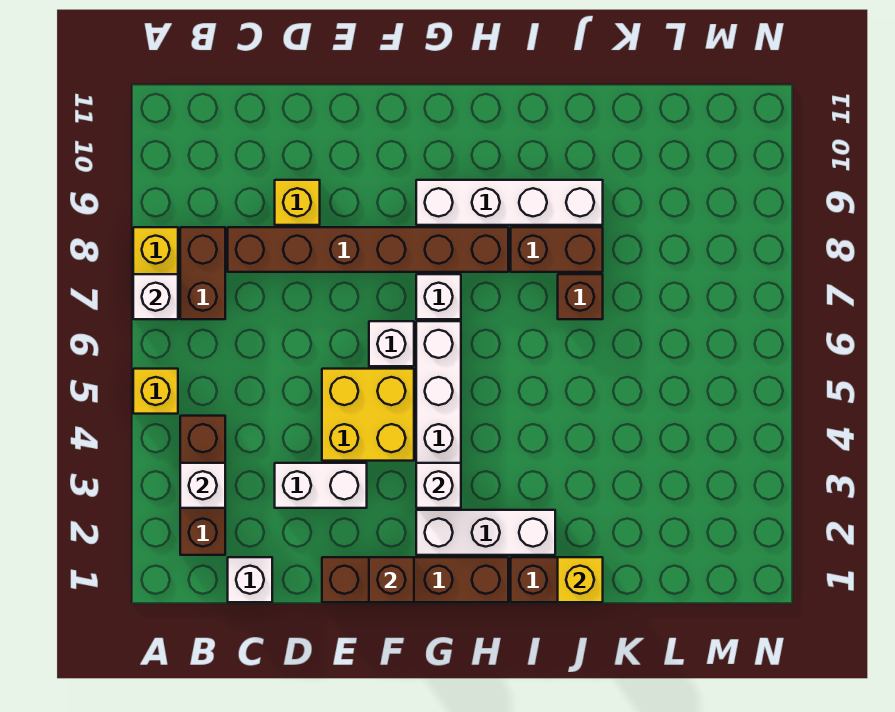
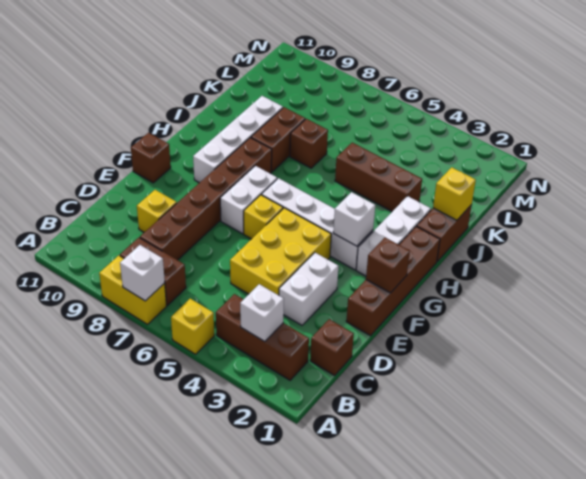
white 1x1 brick [228,557,272,602] -> brown 1x1 brick [310,319,354,376]
yellow 2x2 brick [322,369,414,461] -> yellow 2x3 brick [230,208,331,295]
white 1x1 brick [369,321,414,366] -> yellow 1x1 brick [244,195,283,239]
none -> brown 1x1 brick [131,133,171,183]
white 1x1 brick [416,274,461,319] -> white 1x2 brick [220,166,277,234]
none -> brown 1x3 brick [335,143,422,211]

